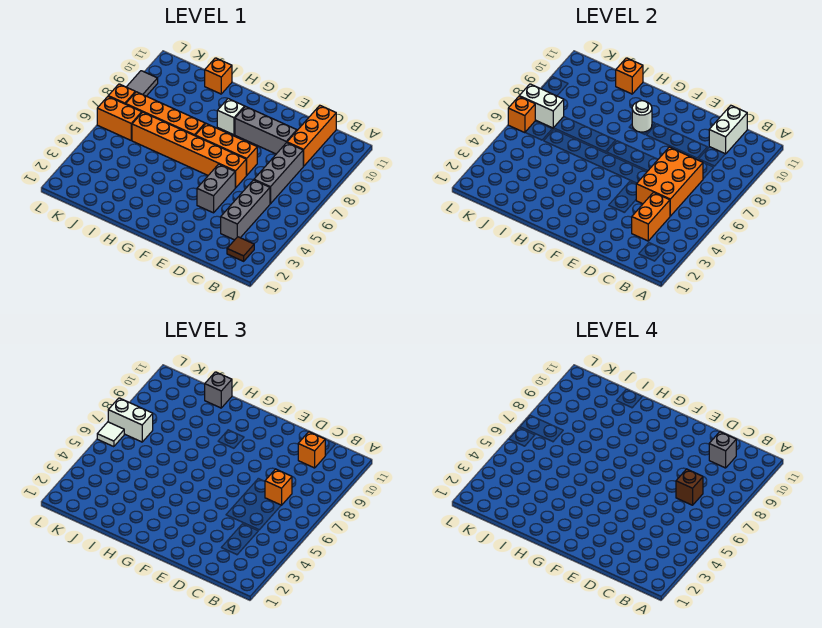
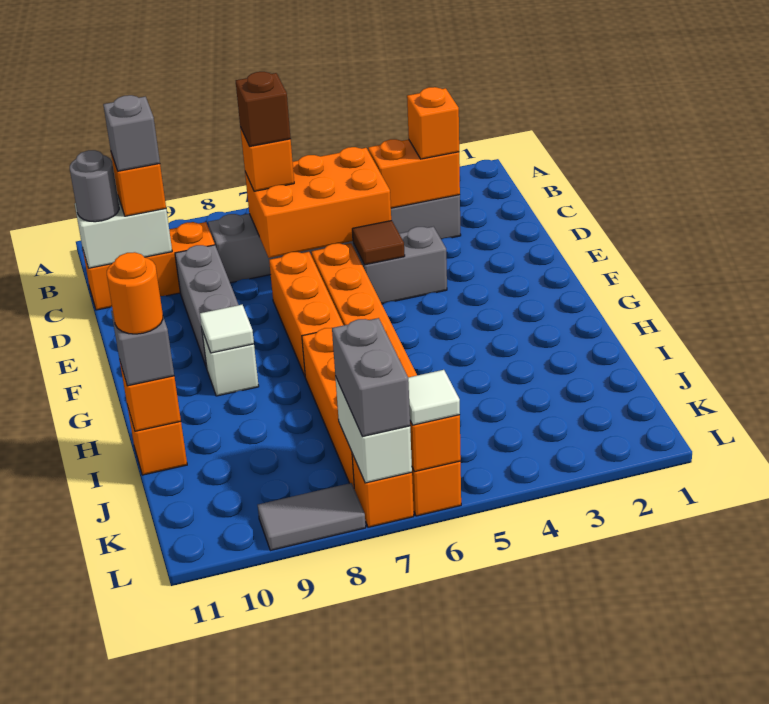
brown 1x1 tile [227,237,254,261] -> brown 1x1 tile moved to [352,220,405,265]
none -> orange 1x1 brick [407,87,459,159]
none -> grey 1x1 round brick [70,150,119,222]
white 1x1 round brick [632,101,652,132] -> white 1x1 tile [200,305,254,353]
none -> orange 1x1 round brick [107,252,163,334]
white 1x2 brick [108,398,153,442] -> grey 1x2 brick [332,318,410,437]

